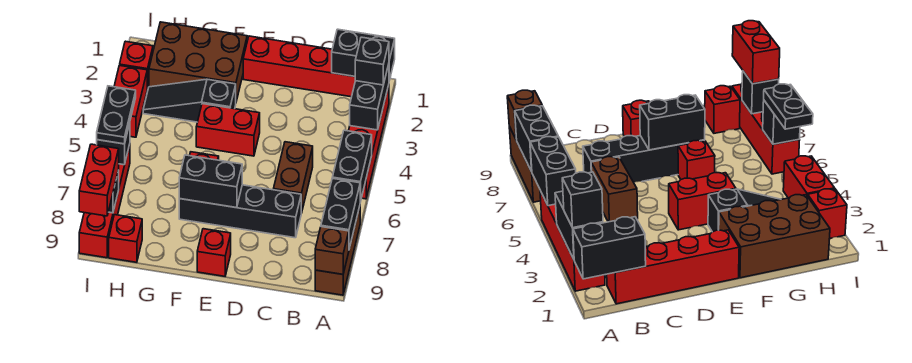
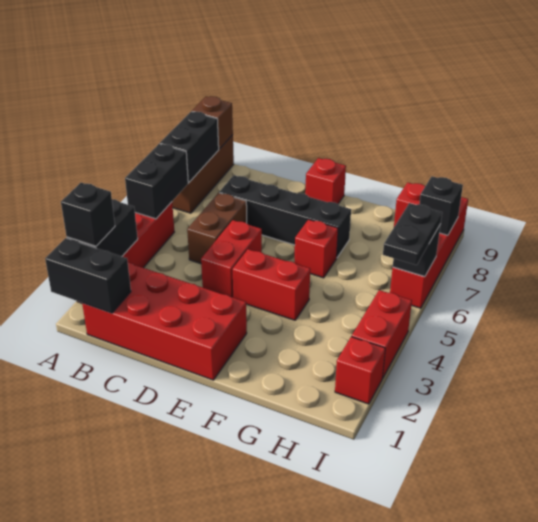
red 1x4 brick [243,36,355,97] -> red 2x4 brick [82,263,247,380]
black 1x2 brick [179,155,242,208] -> none
brown 2x3 brick [149,22,247,101] -> none
black 1x3 slope [143,79,236,122] -> none
red 1x2 brick [79,144,119,216] -> red 1x2 brick moved to [201,220,262,297]

